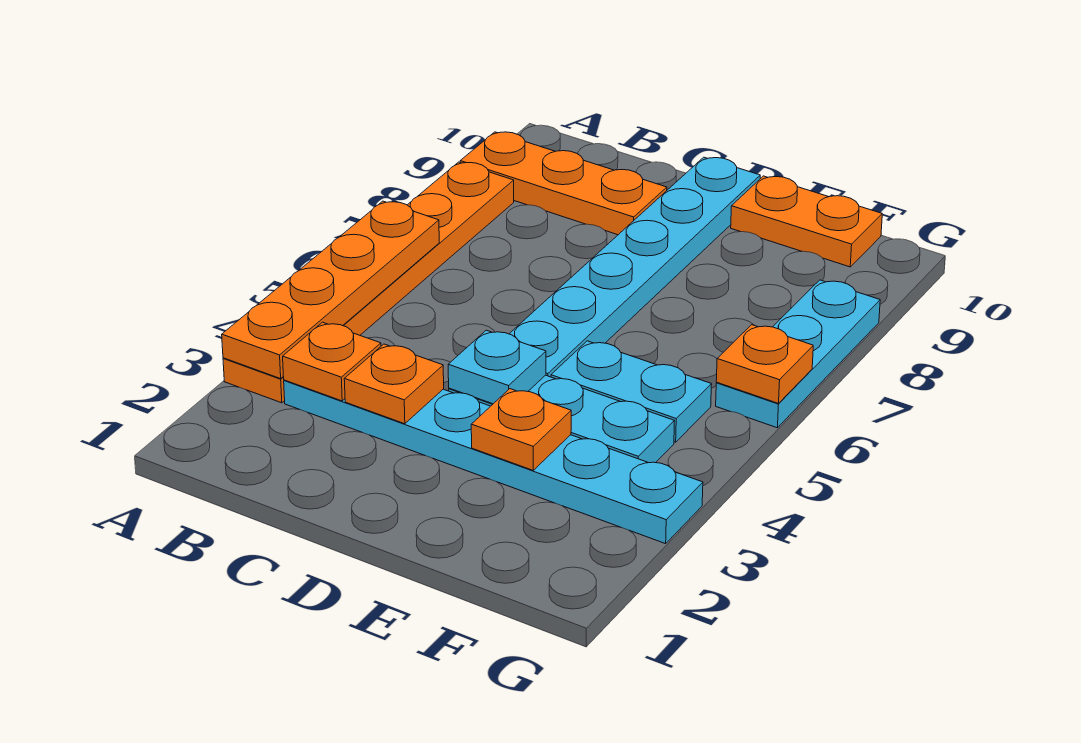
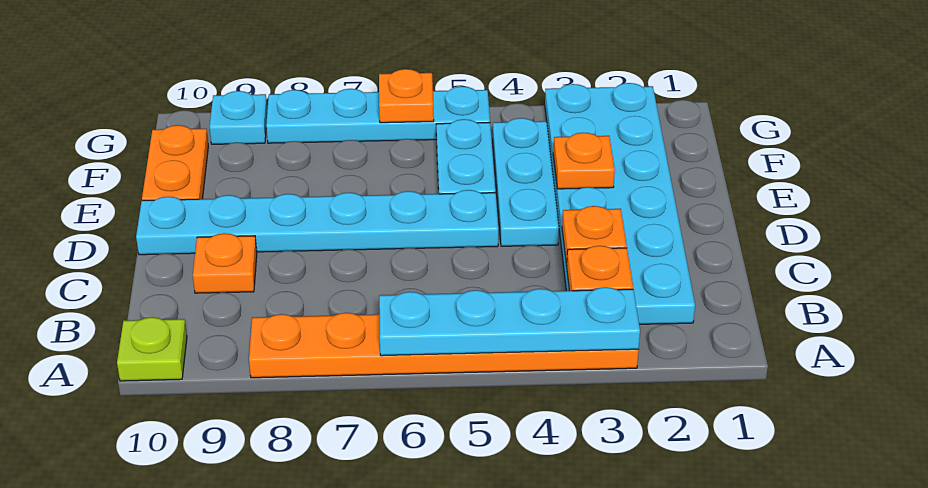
orange 1x4 plate [222,201,439,379] -> cyan 1x4 plate [379,287,640,356]
orange 1x3 plate [460,132,667,235] -> orange 1x1 plate [193,233,257,293]
none -> lime 1x1 plate [117,317,187,381]
cyan 1x6 plate [284,380,703,544] -> cyan 2x6 plate [545,83,695,324]
cyan 1x1 plate [448,330,546,404] -> cyan 1x1 plate moved to [210,91,267,144]
cyan 1x3 plate [716,280,880,428] -> cyan 1x4 plate [266,86,490,143]

